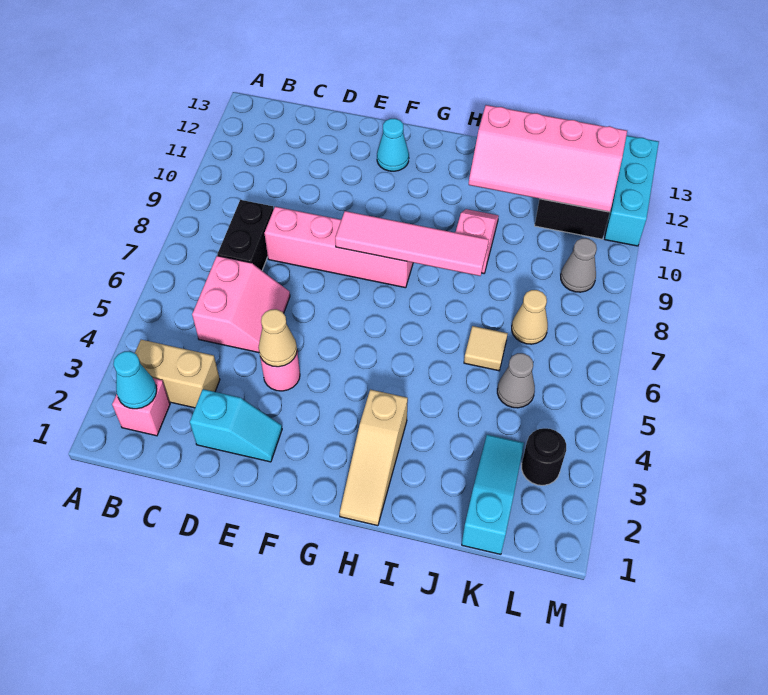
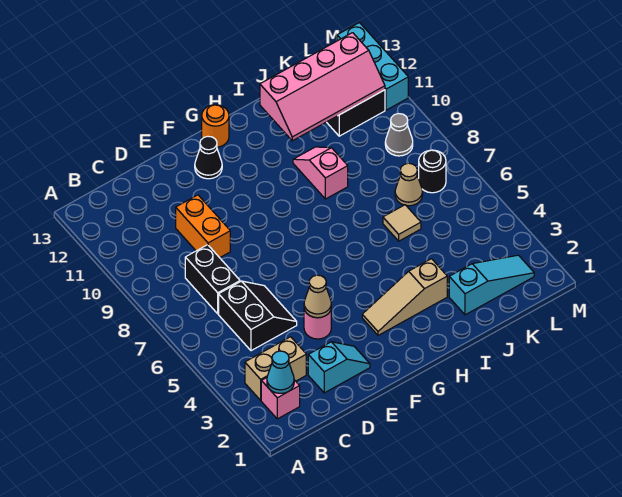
pink 2x2 slope [192,256,290,353] -> black 2x2 slope [219,281,297,351]
pink 1x4 brick [264,207,413,288] -> none
none -> orange 1x2 brick [176,195,230,258]
pink 1x4 tile [335,211,489,276] -> none
cyan 1x1 cone [377,119,409,171] -> black 1x1 cone [195,136,222,179]
none -> orange 1x1 round brick [202,105,229,147]
tan 1x3 slope [340,390,408,526] -> tan 1x3 slope turned to [362,259,447,335]
cyan 1x3 slope [462,435,524,554] -> cyan 1x3 slope turned to [449,255,534,315]
grey 1x1 cone [497,353,535,408] -> none
black 1x1 round brick [522,428,566,485] -> black 1x1 round brick moved to [419,150,446,193]

